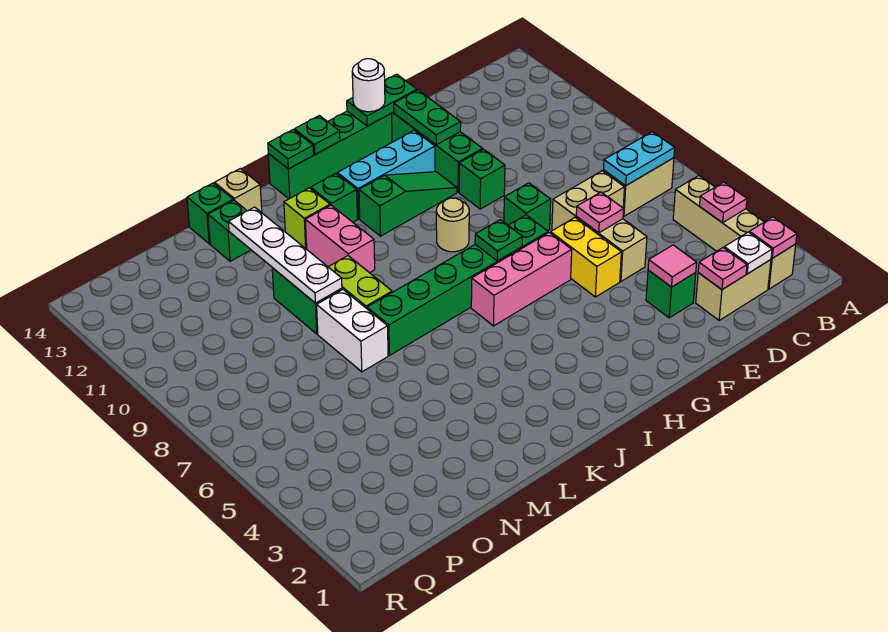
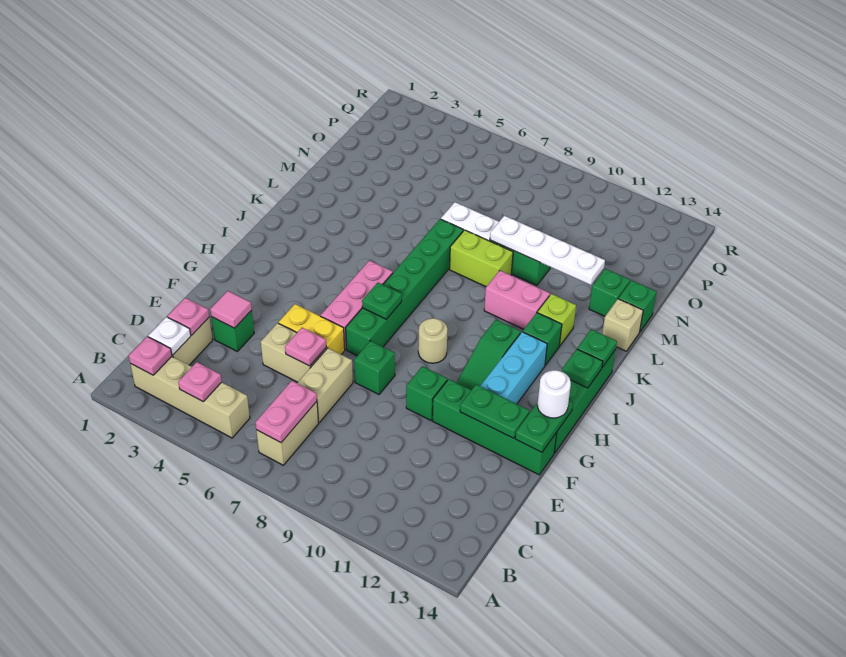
cyan 1x2 plate [604,132,675,186] -> pink 1x2 plate [255,381,317,443]

